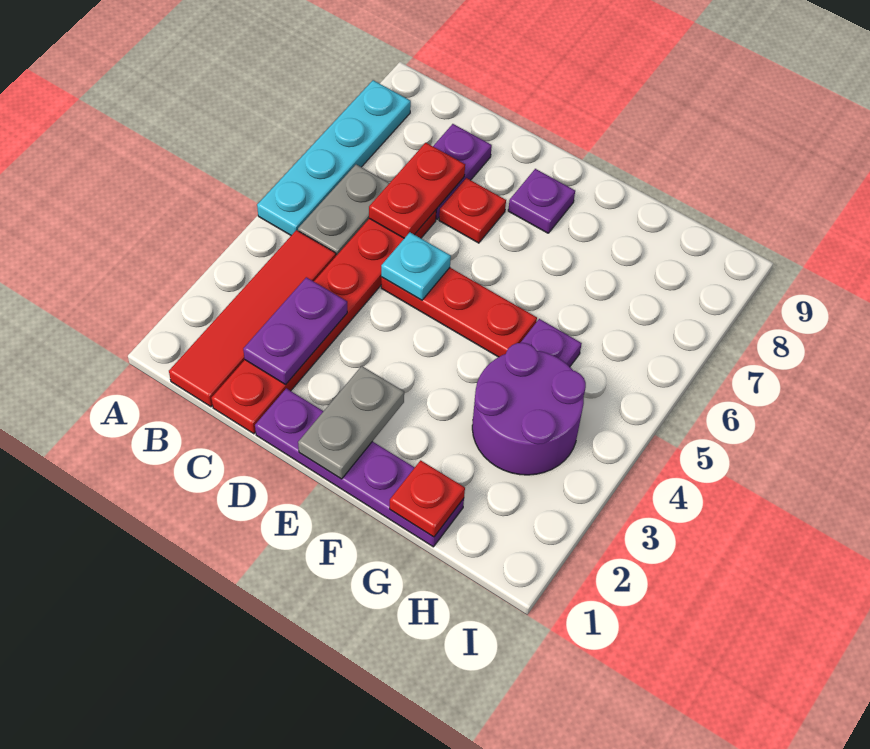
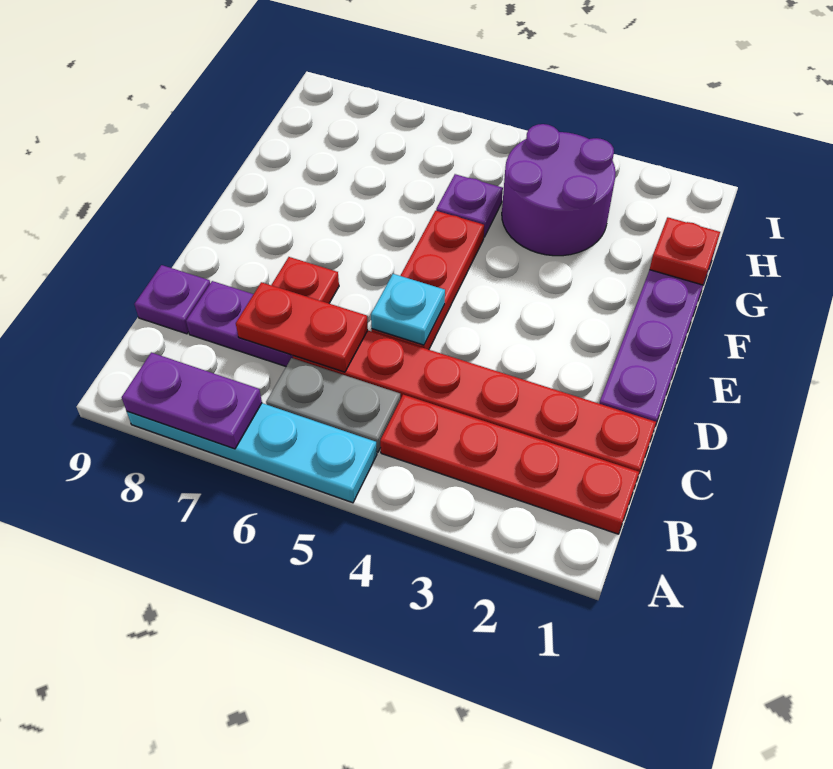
red 1x4 tile [169,230,336,407] -> red 1x4 plate [380,395,639,534]
purple 1x2 plate [243,277,347,384] -> purple 1x2 plate moved to [122,353,262,449]
grey 1x2 plate [298,366,404,479] -> none
purple 1x1 plate [508,169,575,233] -> purple 1x1 plate moved to [134,265,210,334]

